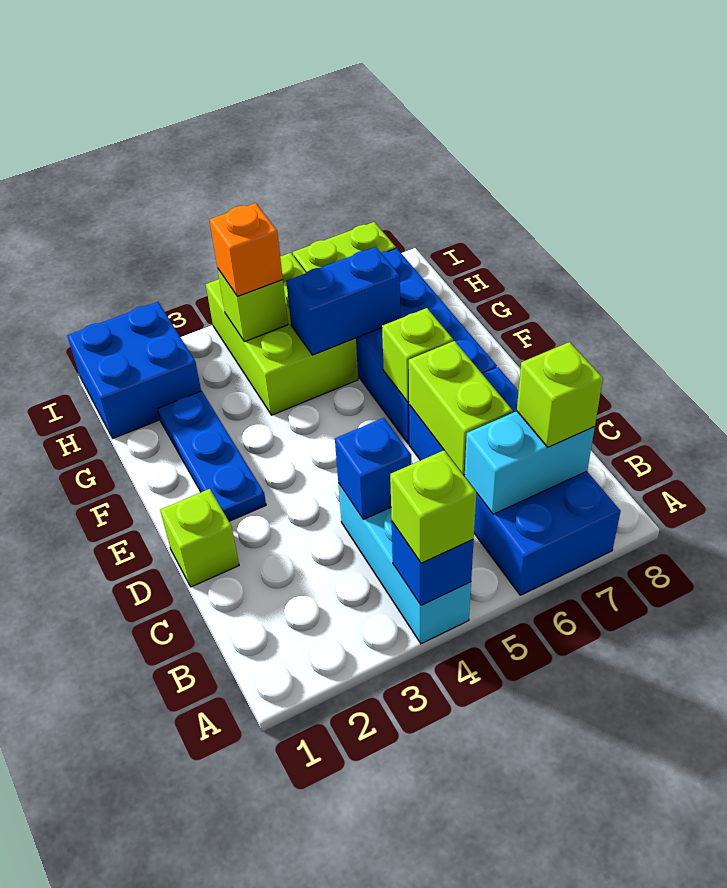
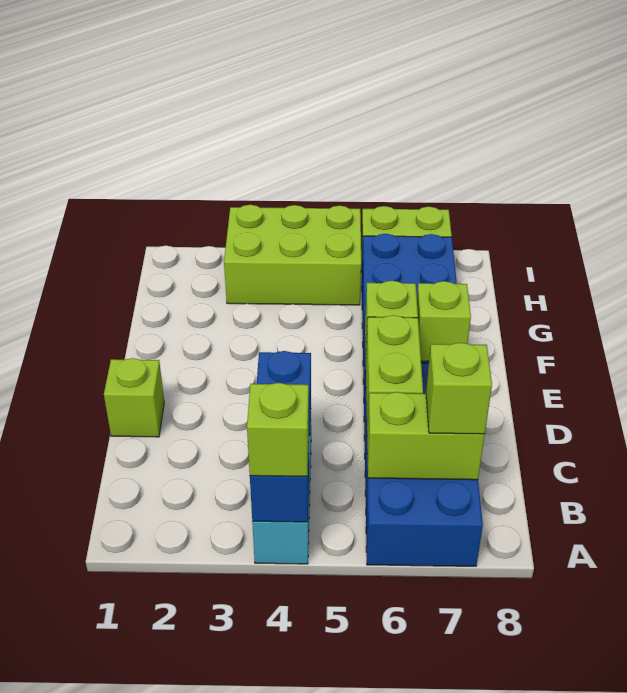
cyan 1x2 brick [465,411,595,514] -> lime 1x2 brick [367,392,485,480]
blue 1x3 plate [158,391,266,521] -> none
lime 2x3 brick [206,253,358,415] -> lime 2x3 brick turned to [224,205,361,305]
blue 1x2 brick [286,247,400,355] -> none
blue 2x2 brick [67,302,201,438] -> none
lime 1x1 brick [218,269,288,342] -> lime 1x1 brick moved to [417,281,471,361]
orange 1x1 brick [209,203,283,296] -> none

